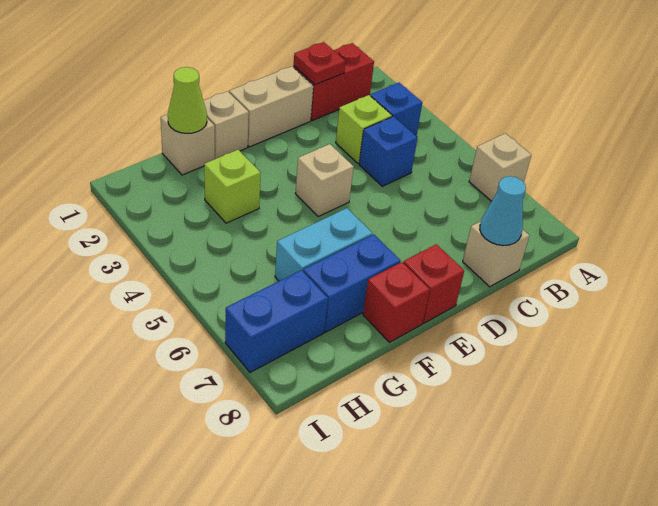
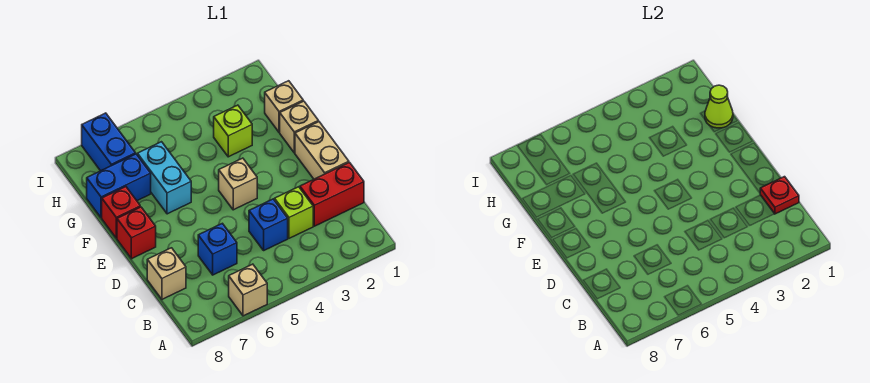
red 1x2 brick [293,43,374,121] -> red 1x2 brick turned to [300,162,364,226]
blue 1x1 brick [370,83,422,136] -> blue 1x1 brick moved to [198,223,237,275]
cyan 1x1 cone [480,176,526,245] -> none
blue 1x2 brick [303,235,400,332] -> blue 1x2 brick turned to [87,154,151,218]

